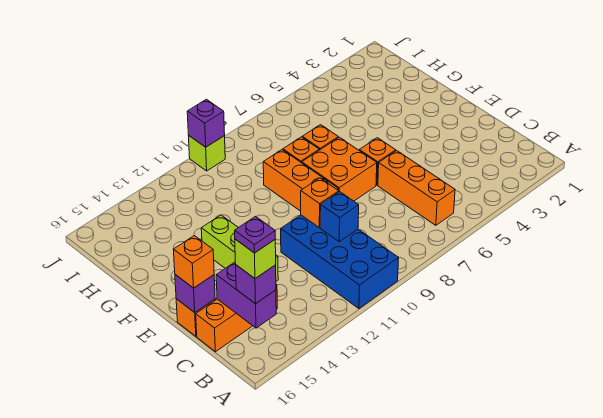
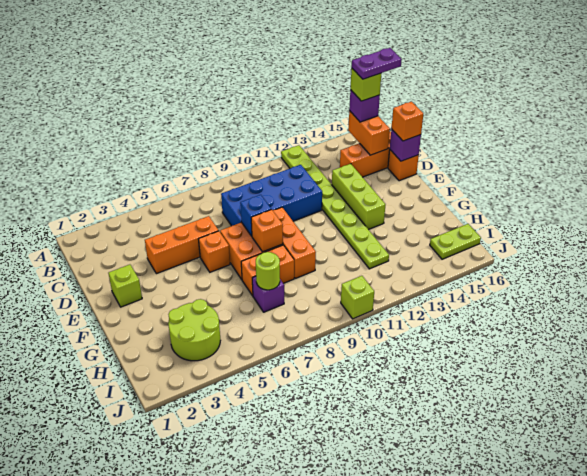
blue 2x4 brick [281,215,399,309] -> blue 2x4 brick turned to [221,165,322,226]
none -> lime 1x8 plate [281,145,389,269]
orange 1x3 brick [378,151,455,225] -> orange 1x3 brick turned to [145,216,219,274]
purple 1x2 brick [216,262,276,328] -> orange 1x2 brick [348,111,390,155]
purple 1x1 plate [235,217,275,253] -> purple 1x2 plate [352,48,402,79]
blue 1x1 brick [320,192,359,242] -> blue 1x1 brick moved to [240,195,271,236]
orange 1x1 brick [301,178,339,228] -> orange 1x1 brick moved to [251,209,283,252]
none -> lime 1x1 brick [108,265,142,307]
none -> lime 2x2 round brick [168,299,220,361]
none -> lime 1x1 round brick [256,252,280,290]
none -> lime 1x2 plate [430,224,481,259]
purple 1x1 brick [187,99,225,147] -> purple 1x1 brick moved to [252,276,284,312]

